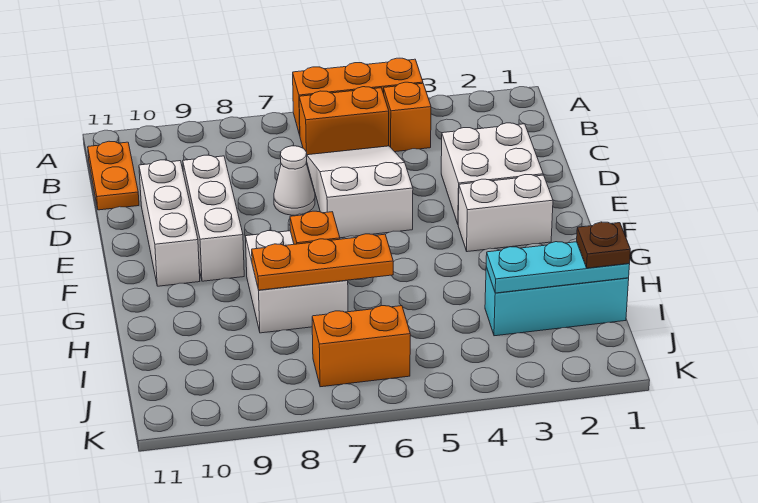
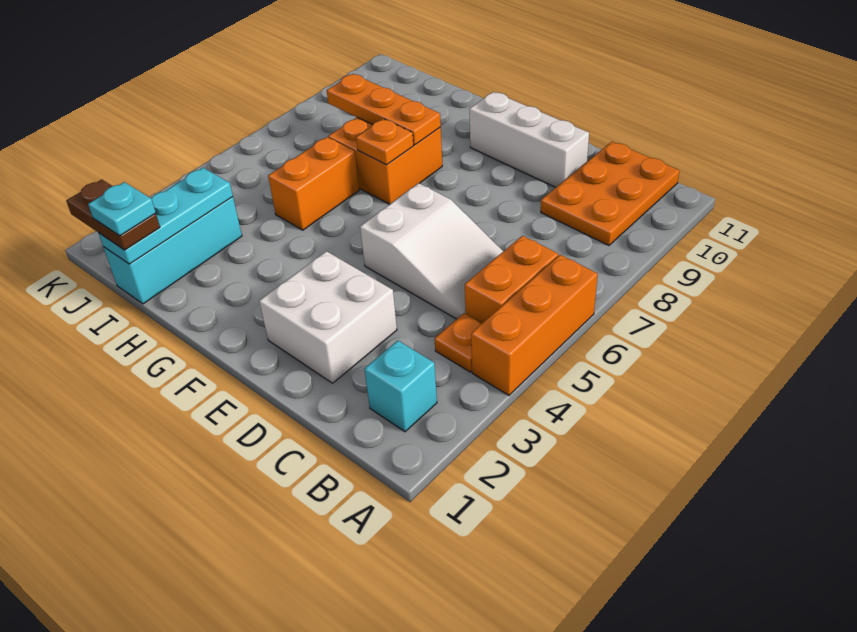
none -> cyan 1x1 brick [365,341,437,432]
orange 1x1 brick [384,82,431,152] -> orange 1x1 plate [435,313,482,372]
orange 1x2 plate [88,141,139,210] -> orange 2x3 plate [541,142,679,245]
white 1x1 cone [274,146,315,215] -> none
white 1x3 brick [183,155,244,281] -> none
white 1x2 brick [458,175,553,252] -> none
white 2x2 brick [245,231,348,333] -> orange 2x2 brick [328,117,442,204]
orange 1x3 plate [252,234,393,290] -> orange 1x3 plate turned to [327,74,441,145]
brown 1x1 plate [577,222,630,268] -> brown 1x2 plate [66,179,160,250]
none -> cyan 1x1 plate [88,182,156,236]
orange 1x2 brick [312,306,410,387] -> orange 1x2 brick moved to [268,137,359,230]

